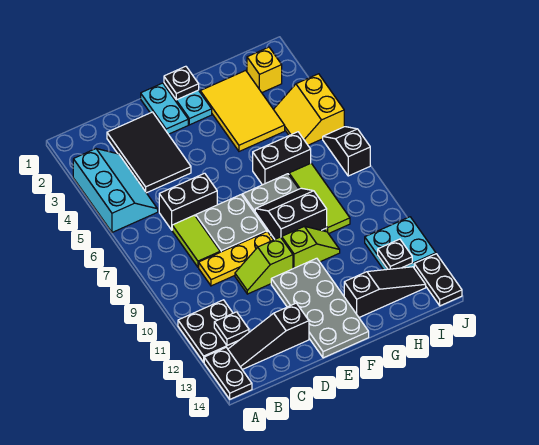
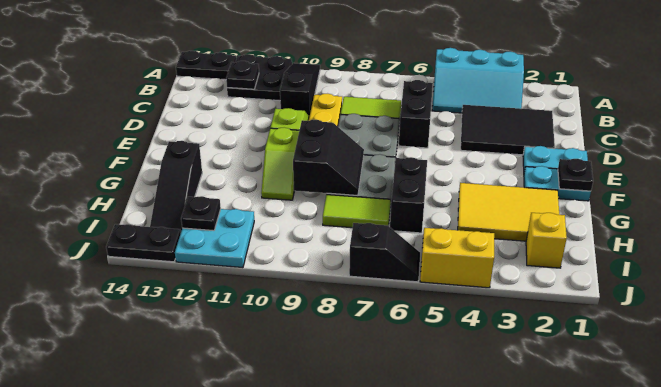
black 1x3 slope [228,303,309,370] -> black 1x3 slope moved to [280,63,320,116]
grey 2x4 plate [271,258,369,358] -> none
lime 1x3 tile [289,163,350,234] -> lime 1x2 tile [323,195,391,228]

